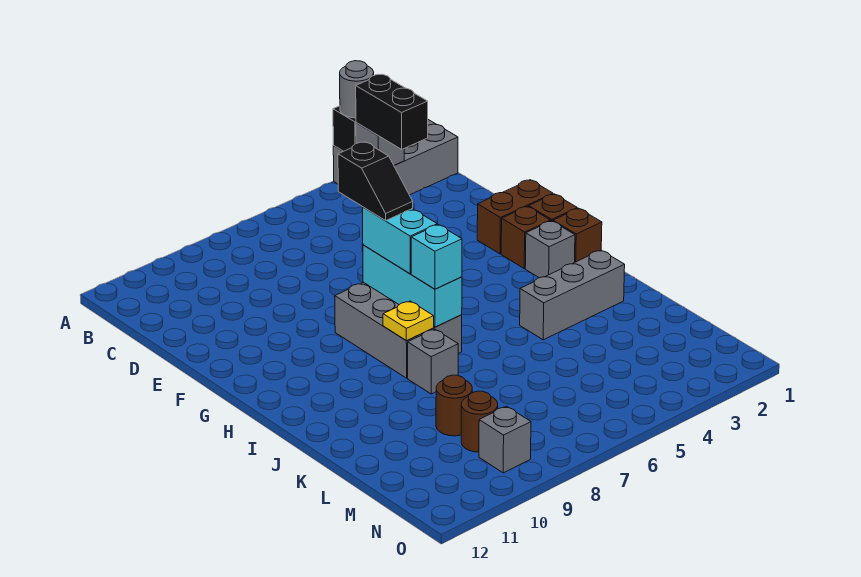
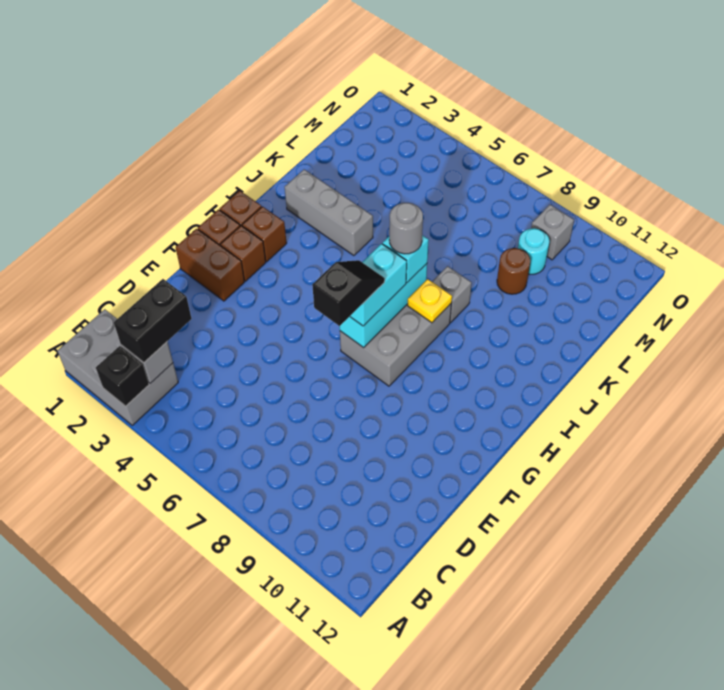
grey 1x1 round brick [340,61,374,118] -> grey 1x1 round brick moved to [389,203,423,254]
grey 1x1 brick [525,221,575,278] -> brown 1x1 brick [242,207,287,262]
brown 1x1 round brick [461,391,498,452] -> cyan 1x1 round brick [518,228,550,274]

